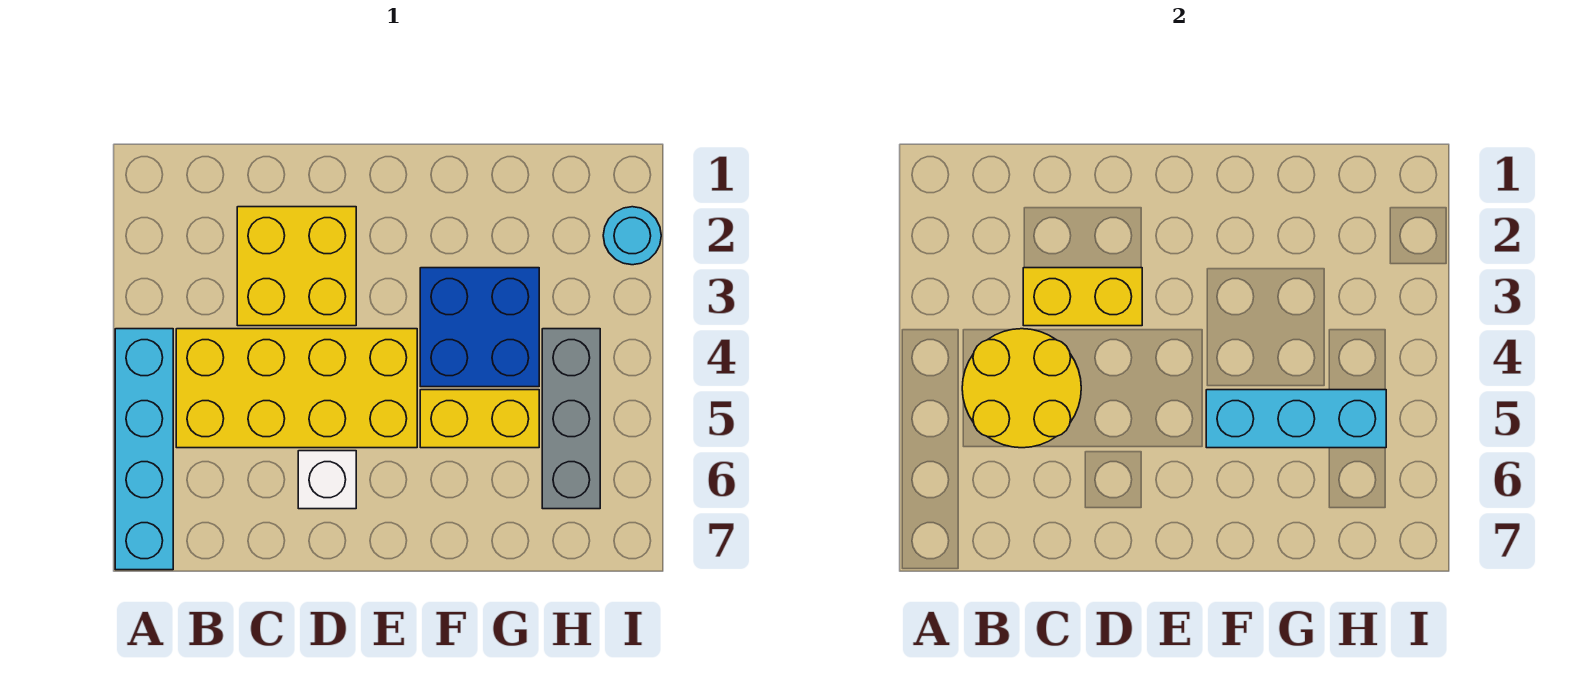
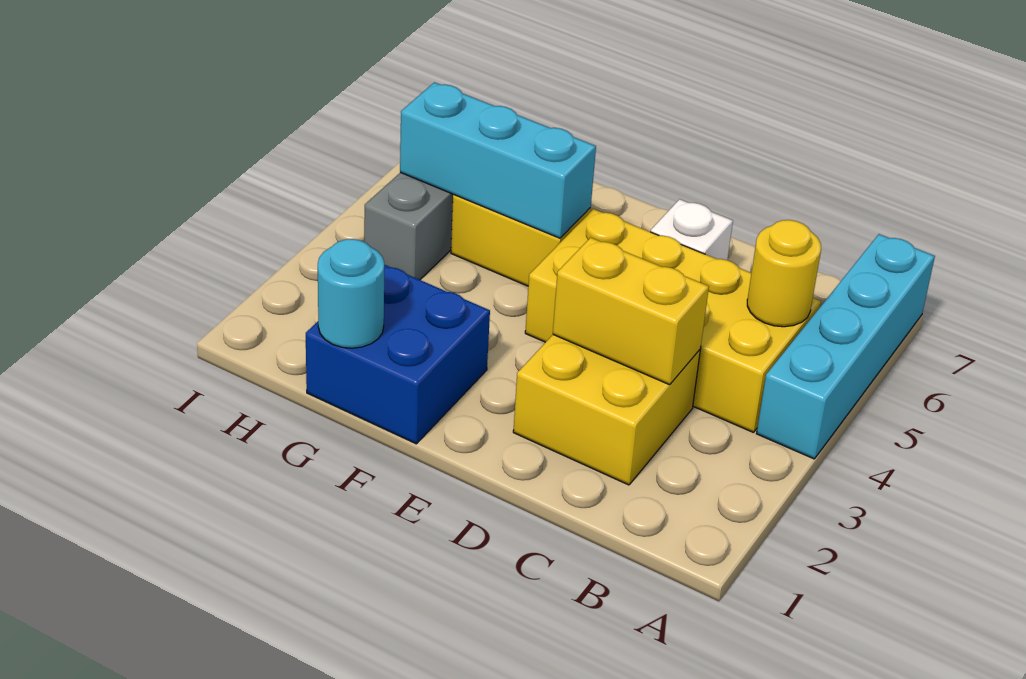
yellow 2x2 round brick [962,329,1081,448] -> yellow 1x1 round brick [747,220,821,327]
blue 2x2 brick [420,268,539,387] -> blue 2x2 brick moved to [306,265,490,444]
cyan 1x1 round brick [603,207,661,265] -> cyan 1x1 round brick moved to [318,239,384,348]

